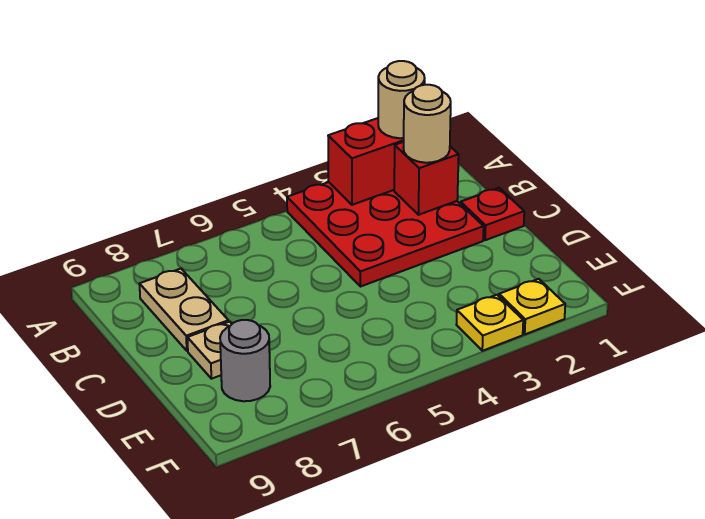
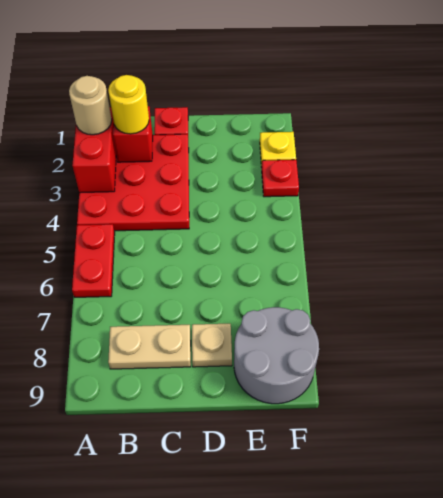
none -> red 1x2 plate [72,224,115,297]
tan 1x1 round brick [404,85,451,163] -> yellow 1x1 round brick [108,75,149,134]
grey 1x1 round brick [220,320,270,401] -> grey 2x2 round brick [234,307,319,404]
yellow 1x1 plate [456,295,523,351] -> red 1x1 plate [261,160,299,197]

